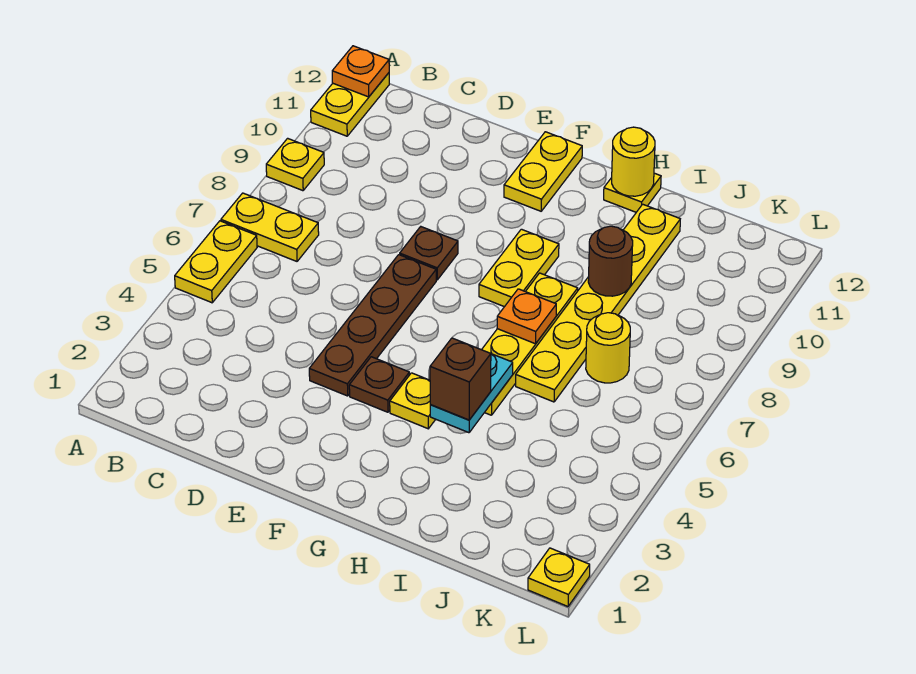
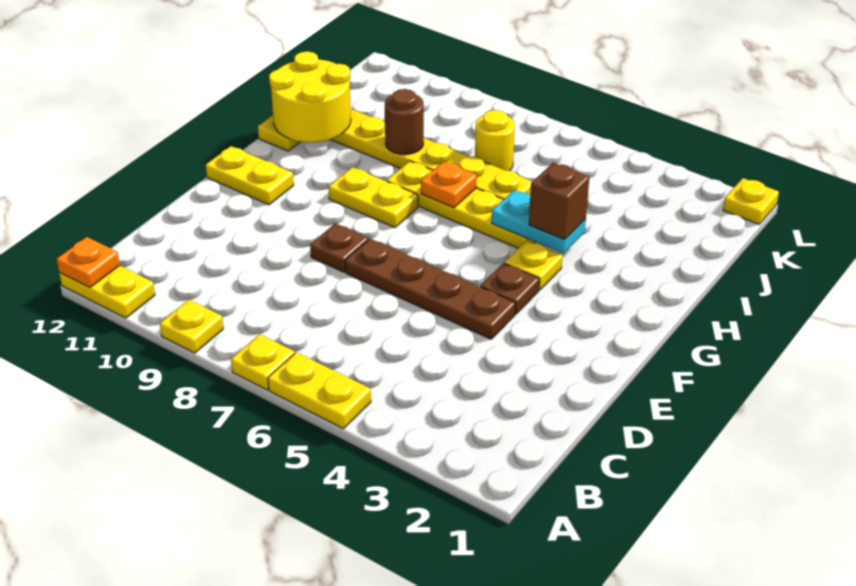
yellow 1x2 plate [221,193,319,261] -> yellow 1x1 plate [231,334,295,390]
yellow 1x1 round brick [612,127,655,196] -> yellow 2x2 round brick [269,52,351,142]

